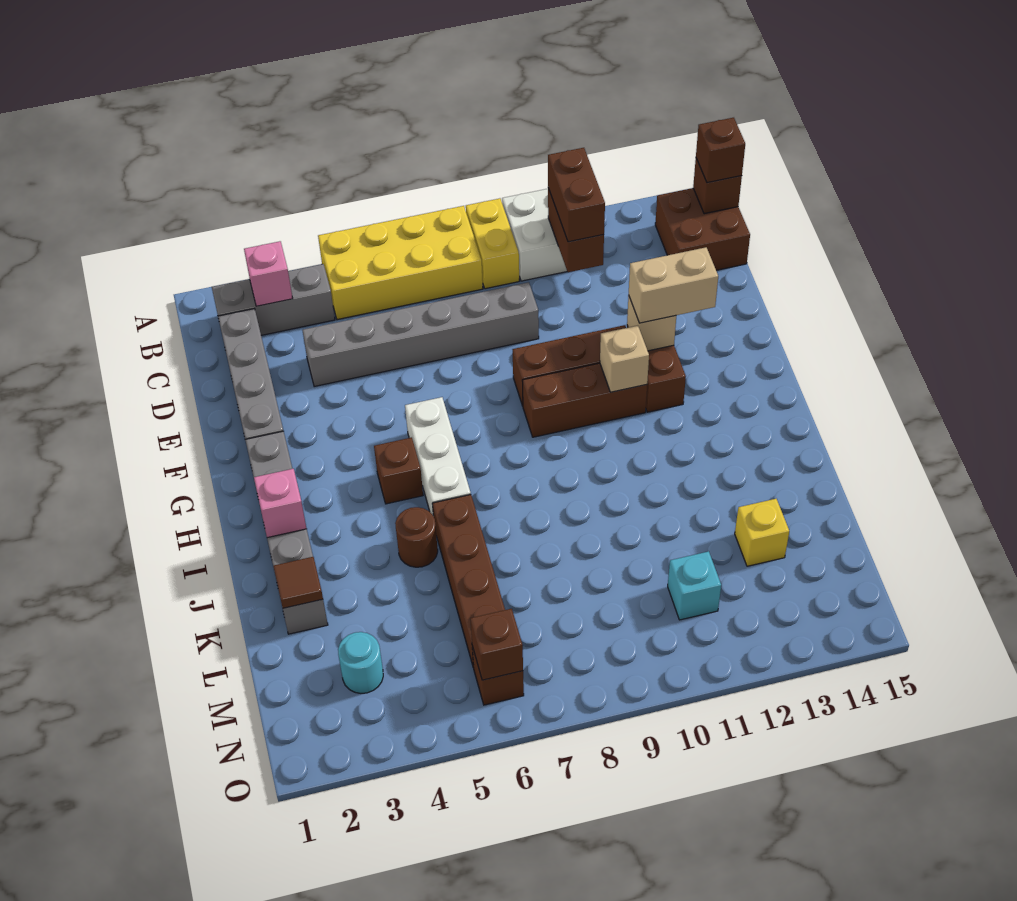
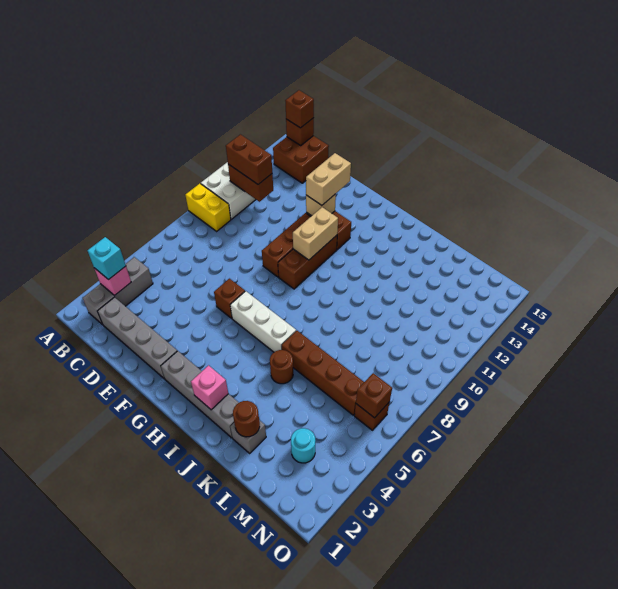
yellow 2x4 brick [318,206,483,320] -> none
grey 1x6 brick [302,282,539,387] -> none
tan 1x1 brick [600,325,649,392] -> tan 1x2 brick [293,207,338,260]
brown 1x1 brick [374,437,423,504] -> brown 1x1 brick moved to [214,279,245,318]
brown 1x1 tile [273,557,323,608] -> brown 1x1 round brick [233,401,260,437]
yellow 1x1 brick [735,499,789,566] -> none
cyan 1x1 brick [668,551,721,620] -> cyan 1x1 brick moved to [87,237,126,280]

